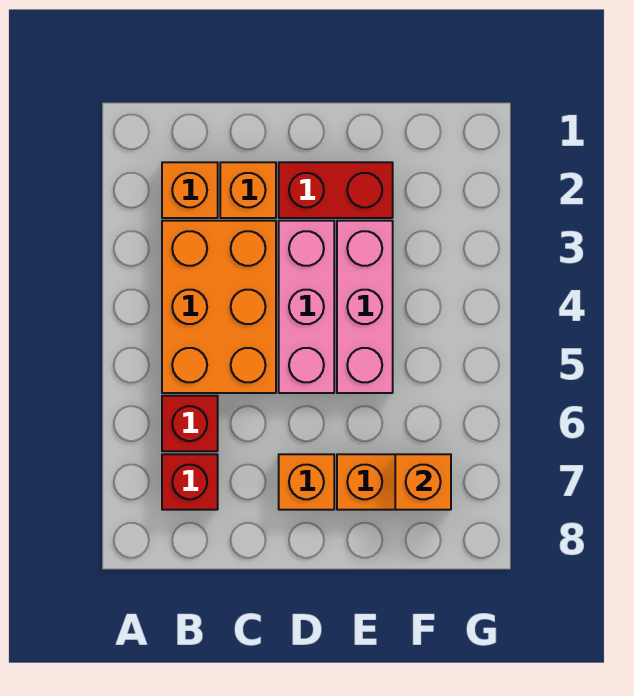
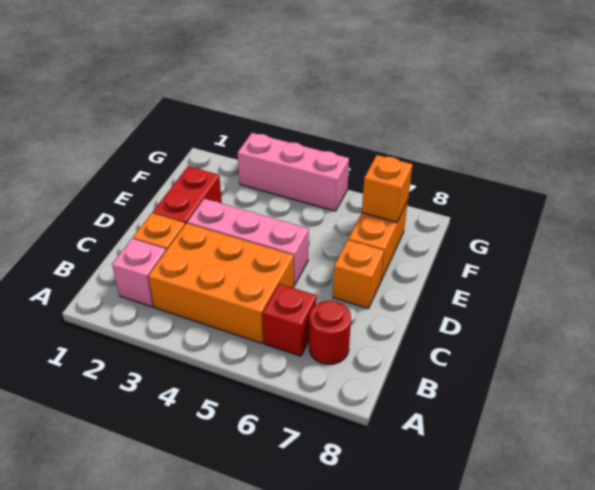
orange 1x1 brick [162,162,218,218] -> pink 1x1 brick [112,238,166,307]
red 1x1 brick [162,454,218,510] -> red 1x1 round brick [309,301,351,364]
pink 1x3 brick [337,221,393,393] -> pink 1x3 brick moved to [238,133,349,211]

